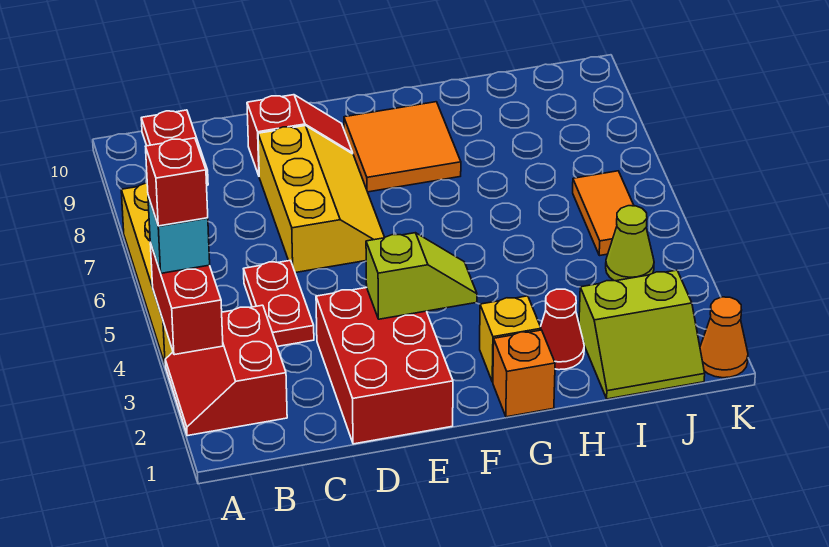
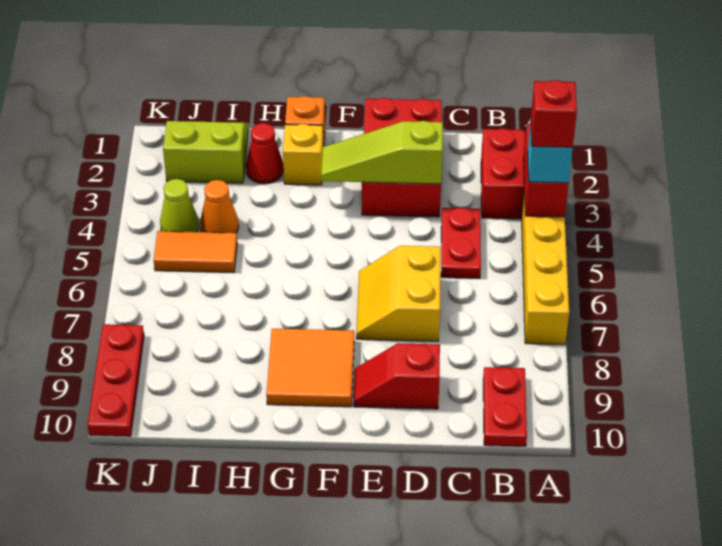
yellow 2x3 slope [258,126,385,273] -> yellow 2x2 slope [356,246,441,341]
lime 1x2 slope [366,233,477,319] -> lime 1x3 slope [321,121,443,184]
orange 1x2 tile [573,171,634,256] -> orange 1x2 tile turned to [154,231,237,272]
orange 1x1 cone [700,297,748,378] -> orange 1x1 cone moved to [200,180,239,233]
none -> red 1x3 plate [87,324,144,436]

